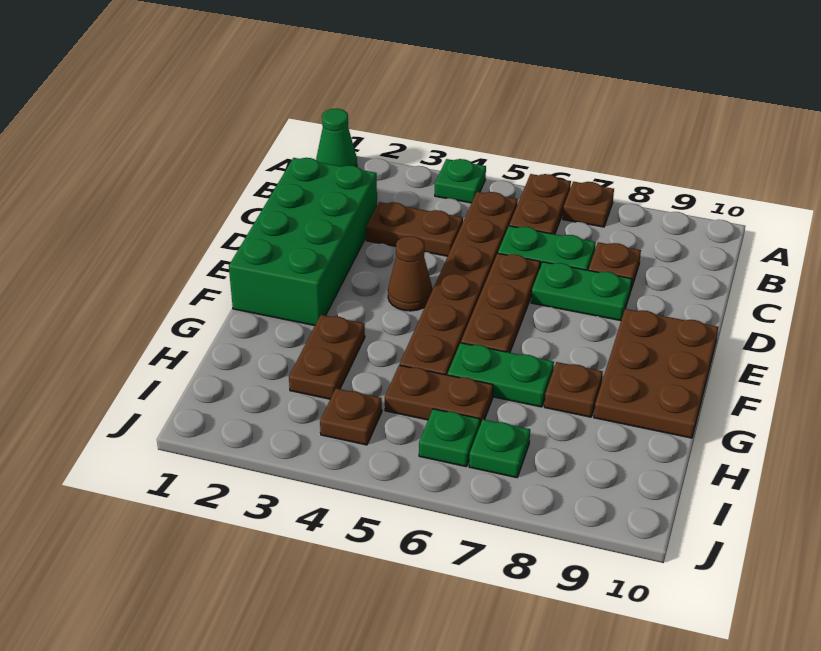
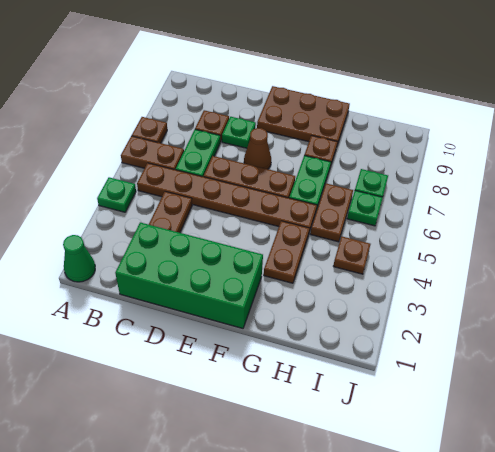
green 1x2 plate [531,262,632,321] -> green 1x1 plate [222,117,256,148]
brown 1x1 cone [388,236,433,311] -> brown 1x1 cone moved to [244,128,271,169]
brown 1x2 plate [289,315,365,399] -> brown 1x2 plate turned to [264,221,310,283]

